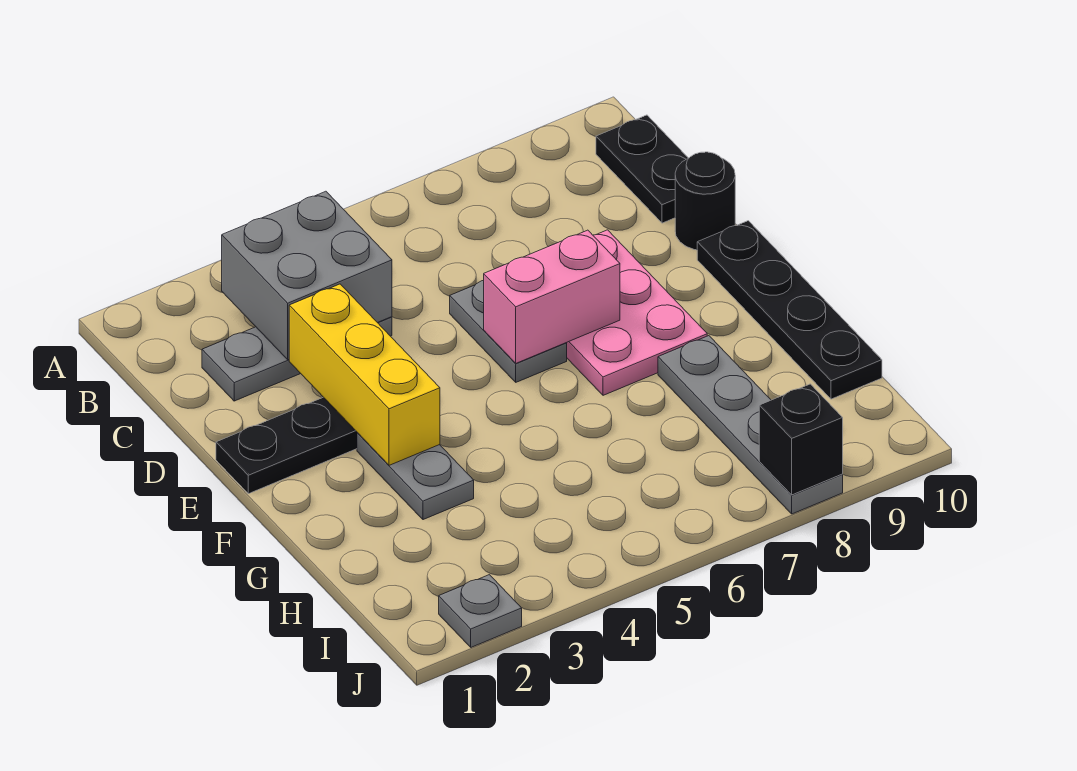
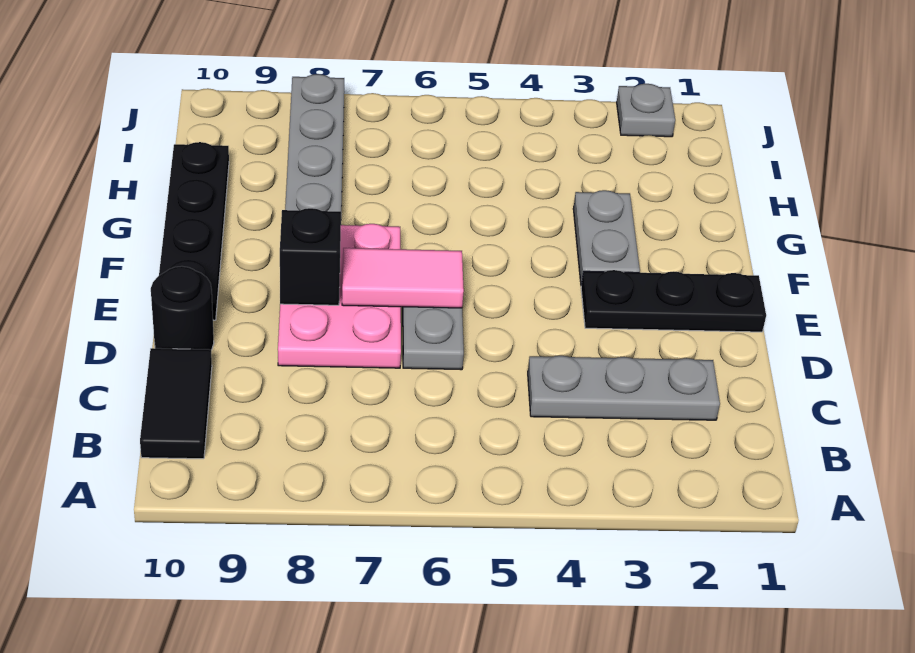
grey 2x2 brick [222,191,392,360] -> none
black 1x2 plate [596,115,688,223] -> black 1x2 tile [140,348,212,459]
yellow 1x3 brick [289,284,440,465] -> none
pink 1x2 brick [484,230,620,363] -> pink 1x2 tile [342,248,464,308]
black 1x1 brick [759,384,843,495] -> black 1x1 brick moved to [280,208,341,305]

